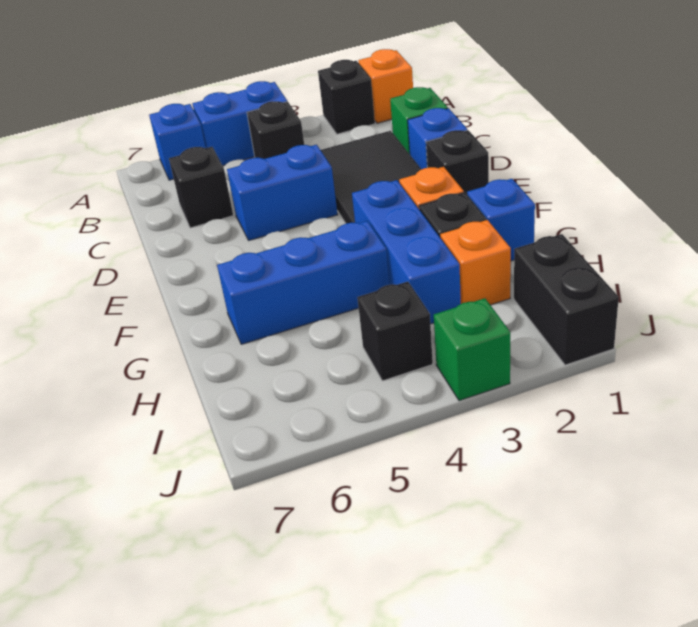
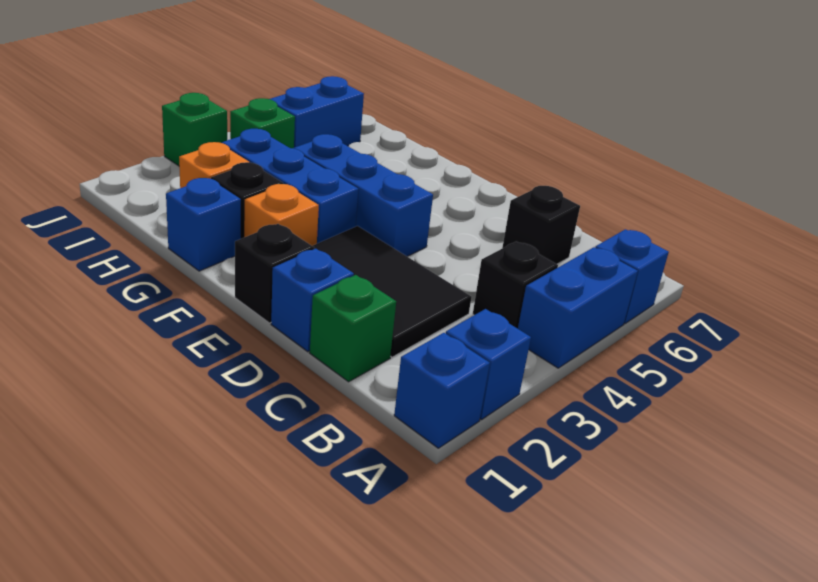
orange 1x1 brick [358,49,413,123] -> blue 1x1 brick [394,333,490,448]
black 1x1 brick [318,60,375,134] -> blue 1x1 brick [446,309,531,420]
blue 1x2 brick [227,145,338,240] -> blue 1x2 brick moved to [270,76,364,148]
blue 1x3 brick [217,221,389,344] -> blue 1x3 brick turned to [294,134,433,256]
black 1x2 brick [514,234,619,365] -> none
black 1x1 brick [357,282,433,381] -> green 1x1 brick [230,98,295,148]

